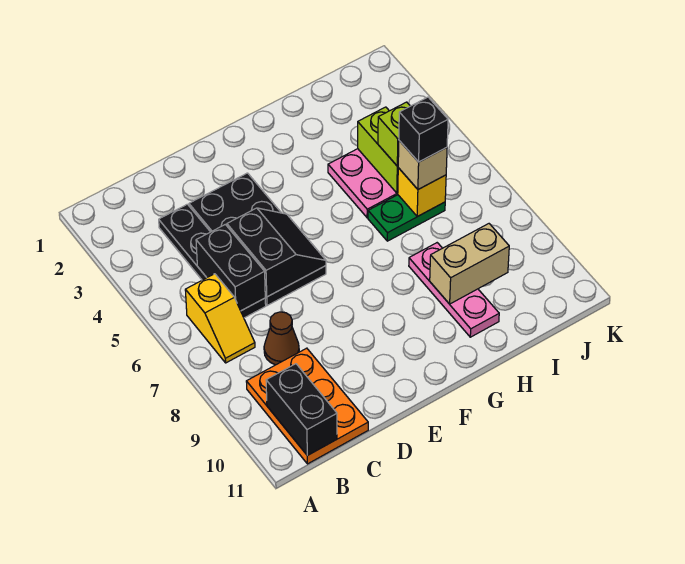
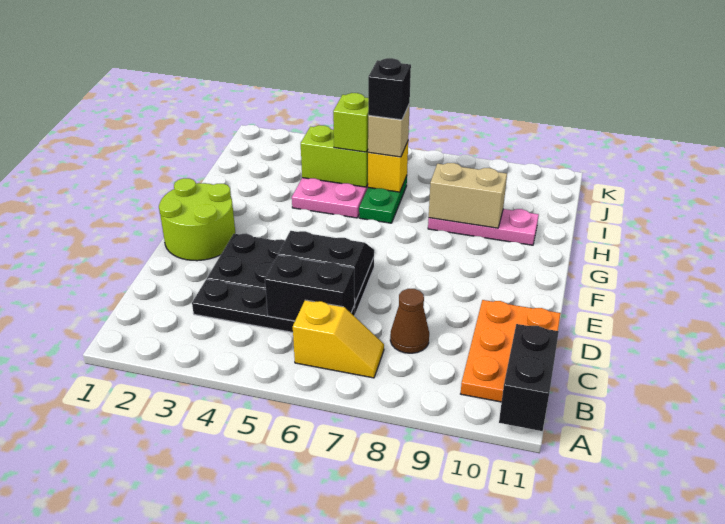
orange 2x3 plate [246,348,368,464] -> orange 2x3 plate turned to [461,300,561,402]
black 1x2 brick [266,364,337,455] -> black 1x2 brick turned to [499,324,559,431]
none -> lime 2x2 round brick [159,178,235,261]
tan 1x2 brick [430,224,509,304] -> tan 1x2 brick turned to [429,163,507,228]

